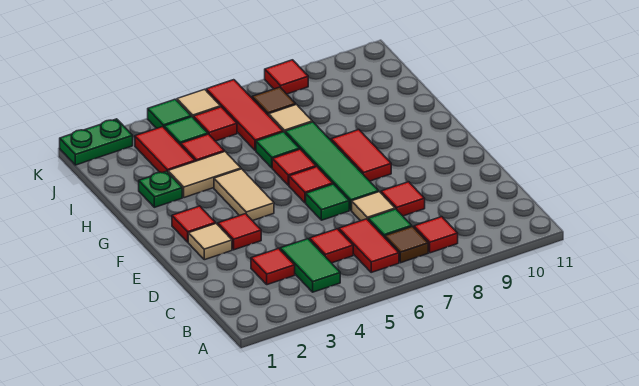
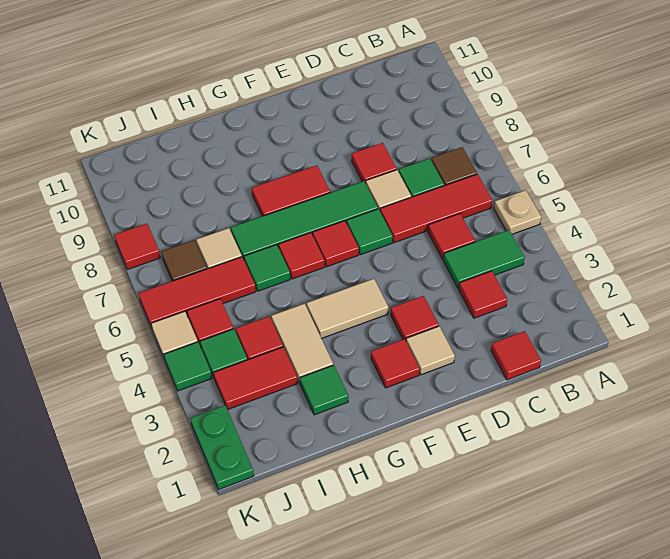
none -> tan 1x1 plate [494,190,541,234]
red 1x2 tile [339,219,399,272] -> red 1x3 tile [380,174,492,243]
red 1x1 tile [414,217,458,253] -> red 1x1 tile moved to [491,331,541,380]
green 1x1 plate [139,171,182,207] -> green 1x1 tile [300,365,348,415]

